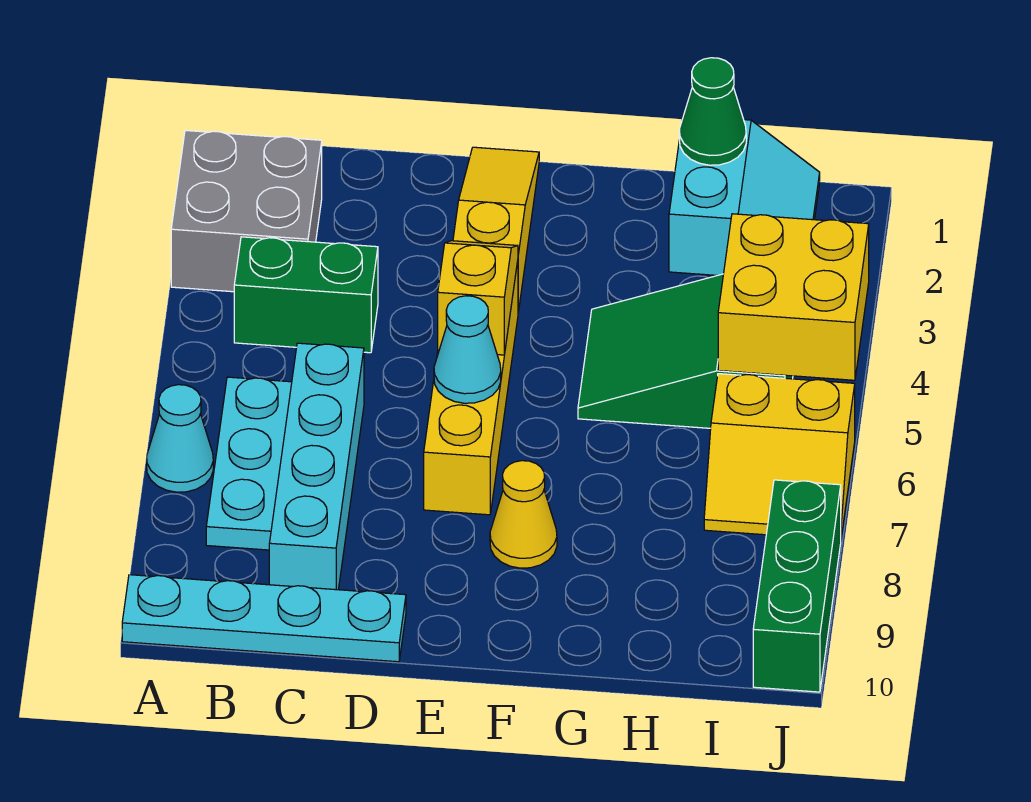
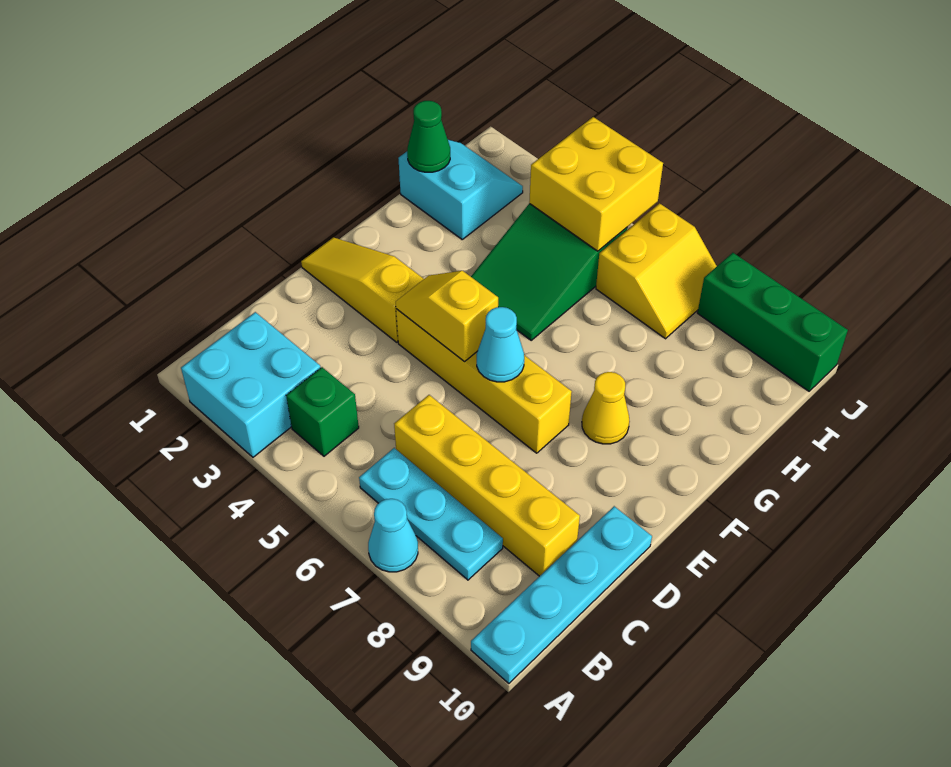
grey 2x2 brick [171,130,322,292] -> cyan 2x2 brick [181,312,321,457]
green 1x2 brick [234,237,378,353] -> green 1x1 brick [286,367,359,456]
cyan 1x4 brick [269,343,364,590] -> yellow 1x4 brick [394,395,580,576]

